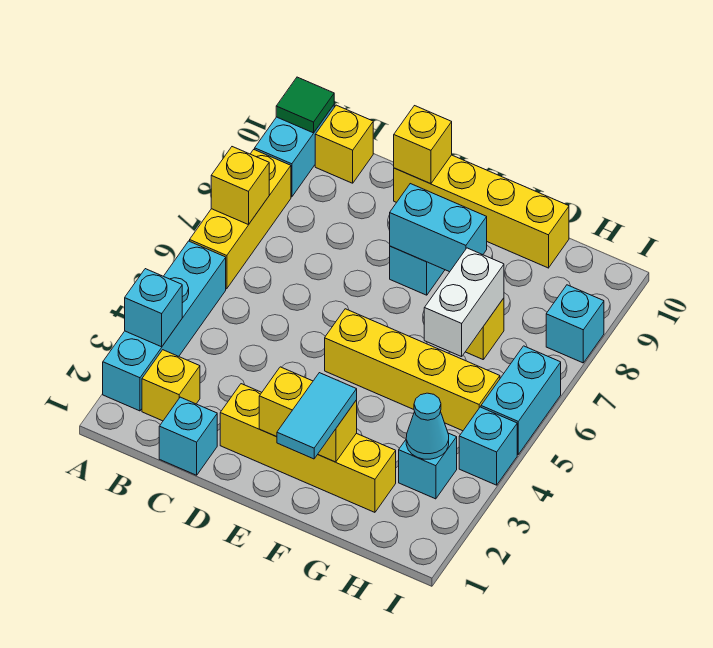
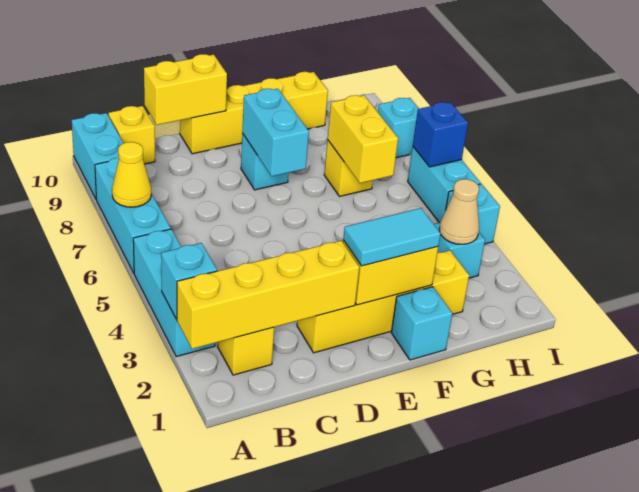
cyan 1x4 brick [103,241,226,411] -> cyan 1x3 brick [133,229,215,357]
yellow 1x3 brick [190,150,291,289] -> cyan 1x3 brick [95,158,171,273]
yellow 1x1 brick [211,147,269,225] -> yellow 1x1 cone [112,142,151,207]
green 1x1 tile [276,77,334,133] -> none
cyan 1x1 brick [159,397,217,475] -> cyan 1x1 brick moved to [391,287,452,360]
yellow 1x1 brick [394,106,452,184] -> yellow 1x2 brick [144,54,227,125]
yellow 1x4 brick [325,309,500,431] -> yellow 1x4 brick moved to [177,241,359,349]
cyan 1x2 brick [390,184,487,272] -> cyan 1x2 brick turned to [242,89,309,176]
cyan 1x2 tile [277,373,357,459] -> cyan 1x2 tile turned to [343,208,441,266]
white 1x2 brick [424,248,504,357] -> yellow 1x2 brick [328,95,398,183]
cyan 1x1 cone [406,393,449,459] -> tan 1x1 cone [440,179,479,244]
none -> blue 1x1 brick [413,102,468,167]

